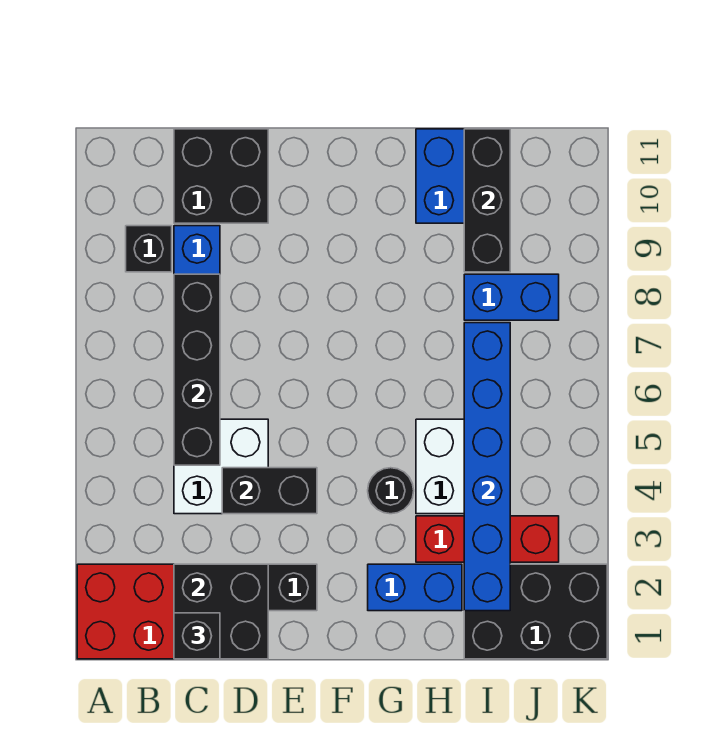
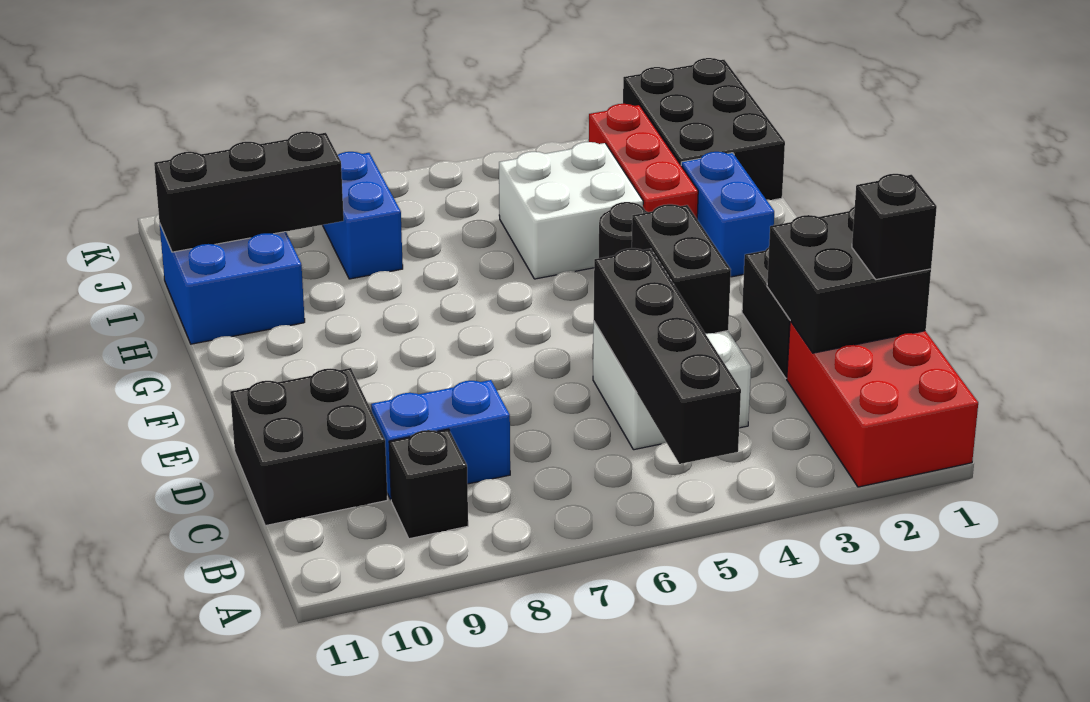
black 1x4 brick [174,274,220,465] -> black 1x4 brick turned to [594,248,741,464]
blue 1x6 brick [464,323,510,611] -> none

